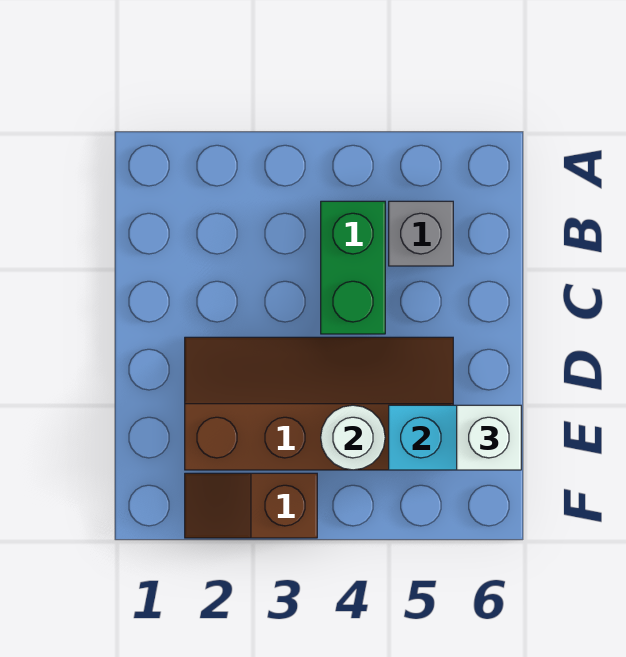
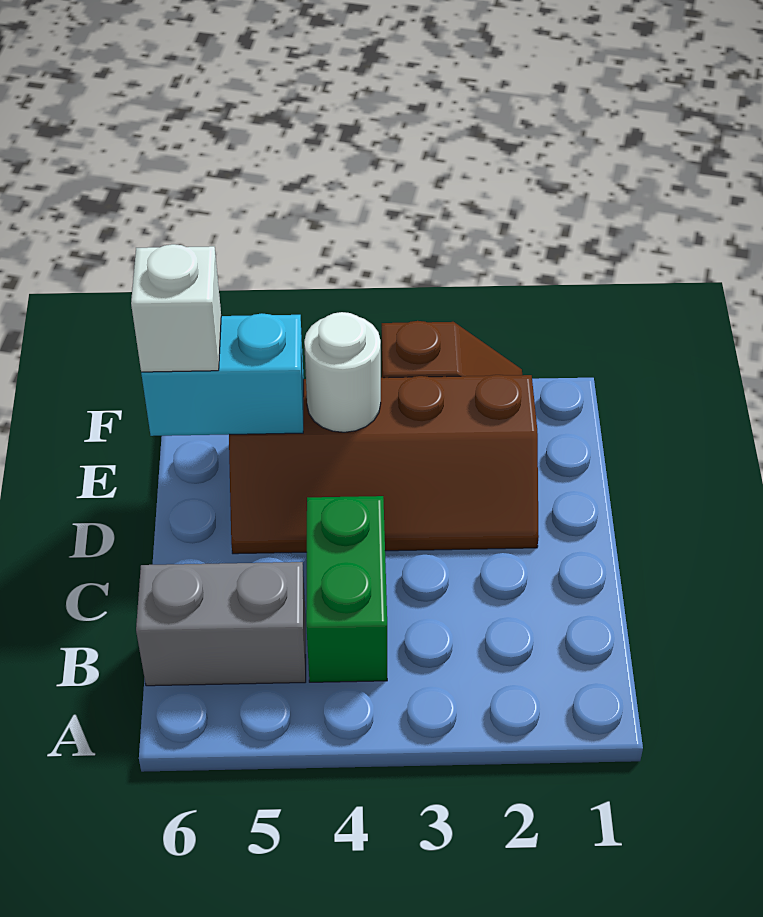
grey 1x1 brick [389,201,453,266] -> grey 1x2 brick [136,562,306,686]

